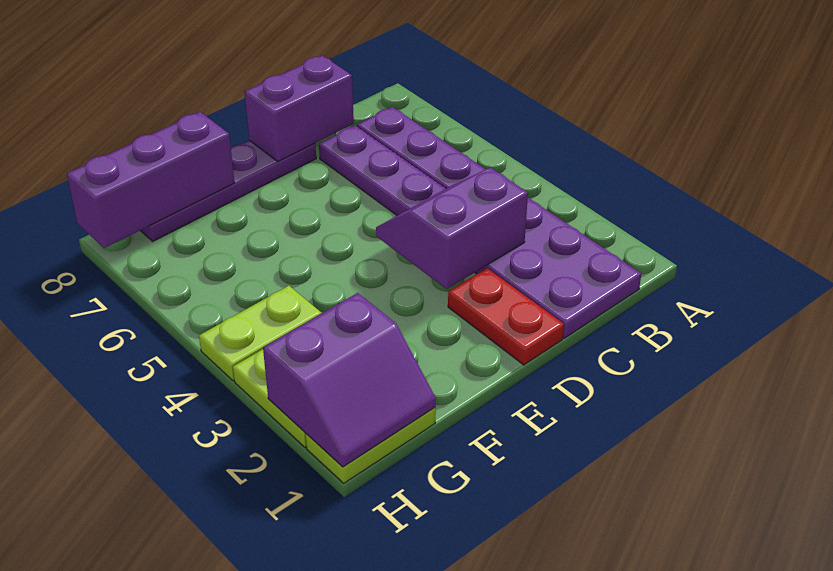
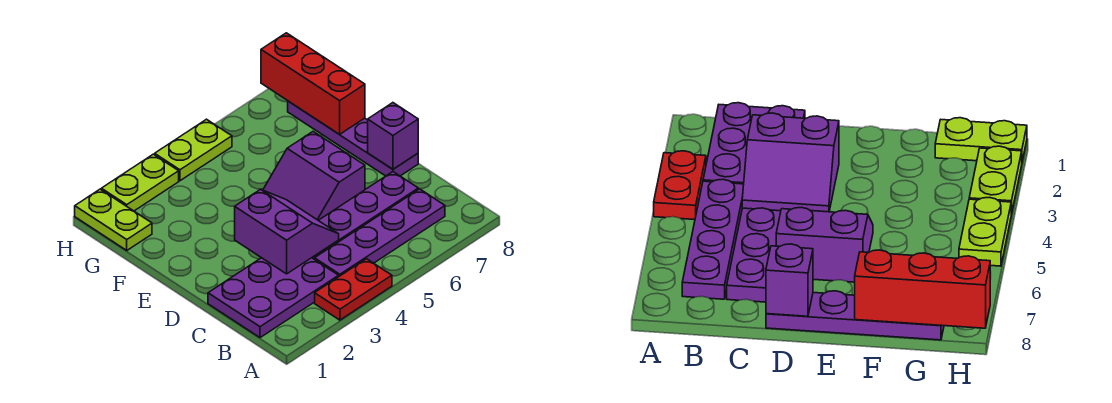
purple 1x2 brick [245,55,354,161] -> purple 1x1 brick [368,103,418,169]
red 1x2 plate [448,268,564,365] -> red 1x2 plate moved to [315,259,392,320]
purple 1x3 brick [67,112,235,248] -> red 1x3 brick [261,33,365,134]
purple 2x2 slope [263,293,436,467] -> purple 2x2 slope moved to [263,132,365,220]
lime 1x2 plate [199,286,322,381] -> lime 1x2 plate turned to [155,119,232,181]

